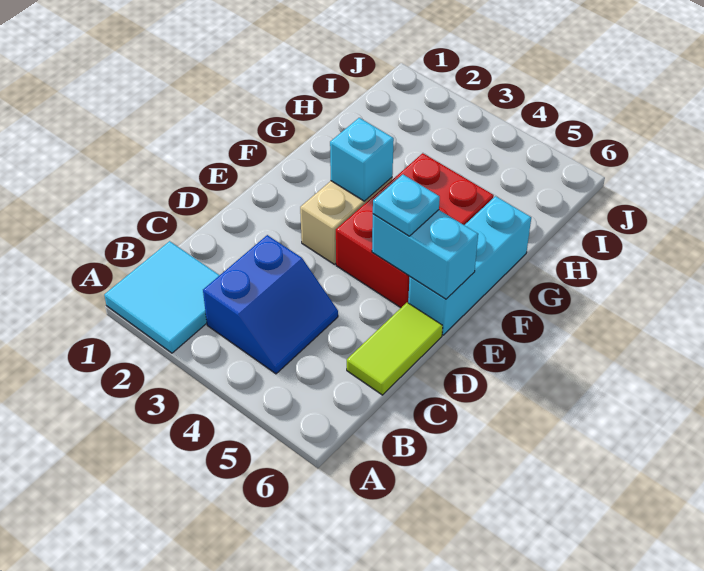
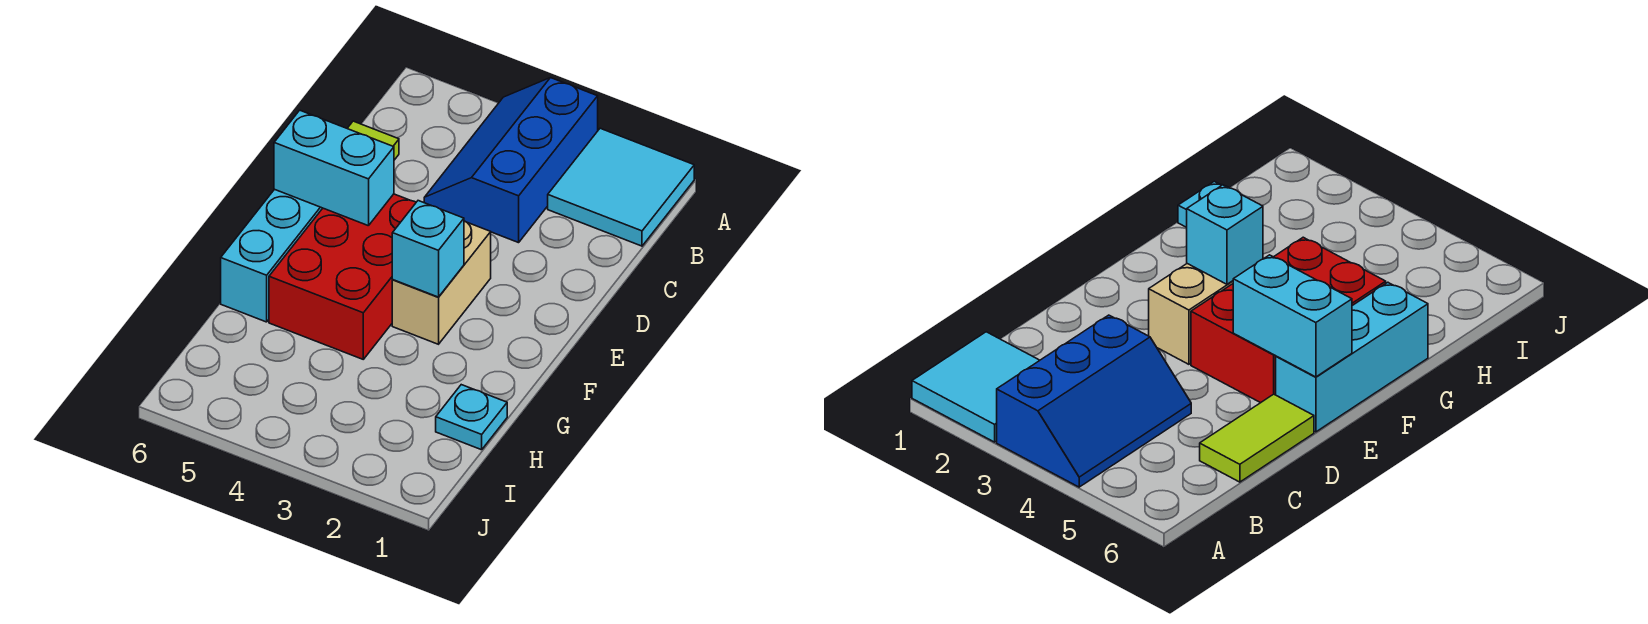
blue 2x2 slope [203,235,338,374] -> blue 2x3 slope [424,78,598,243]
cyan 1x1 plate [373,175,440,236] -> cyan 1x1 plate moved to [436,385,507,450]

